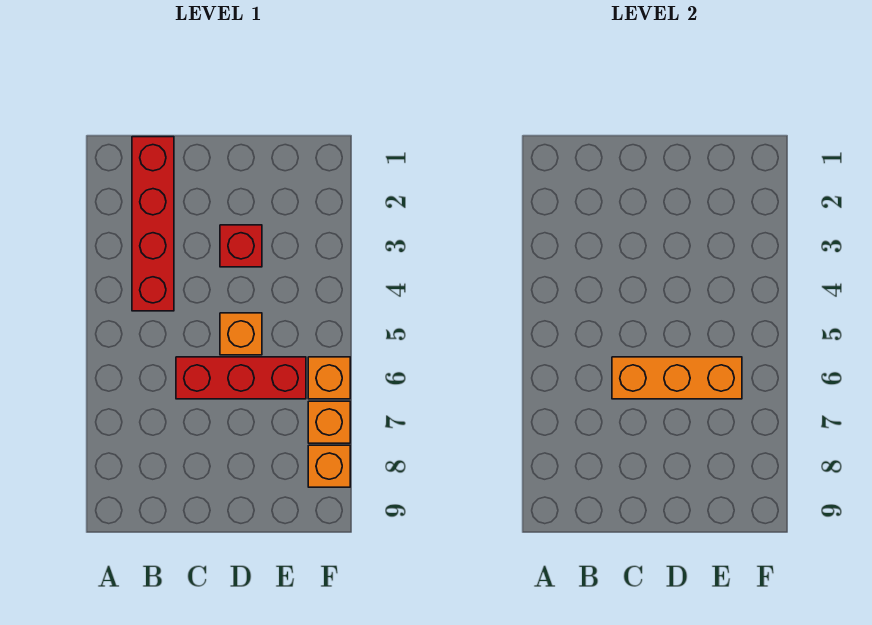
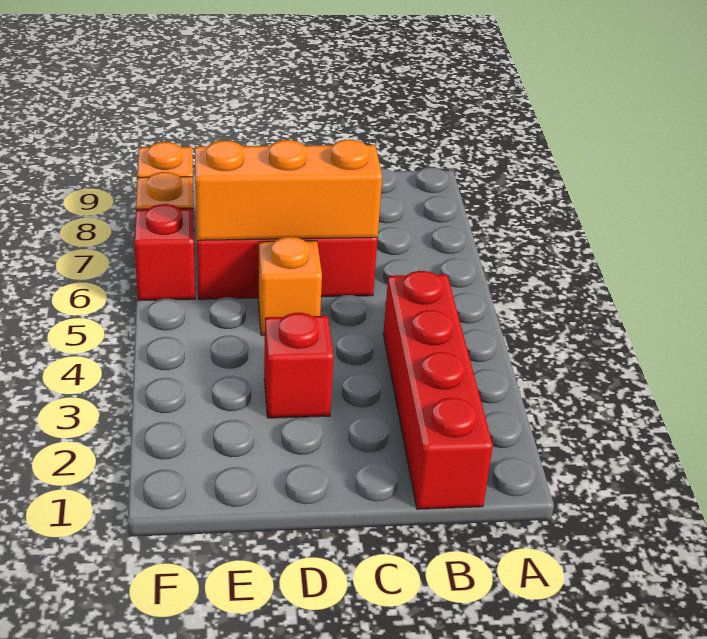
orange 1x1 brick [308,357,350,399] -> red 1x1 brick [134,204,195,301]

